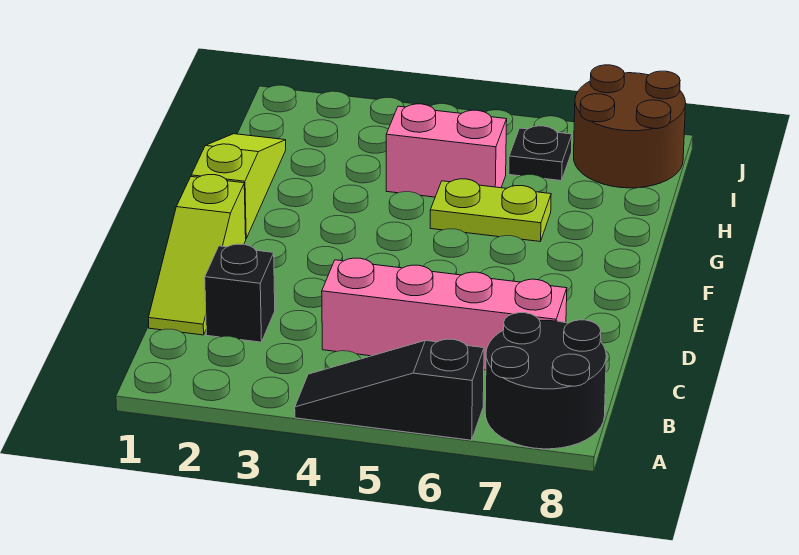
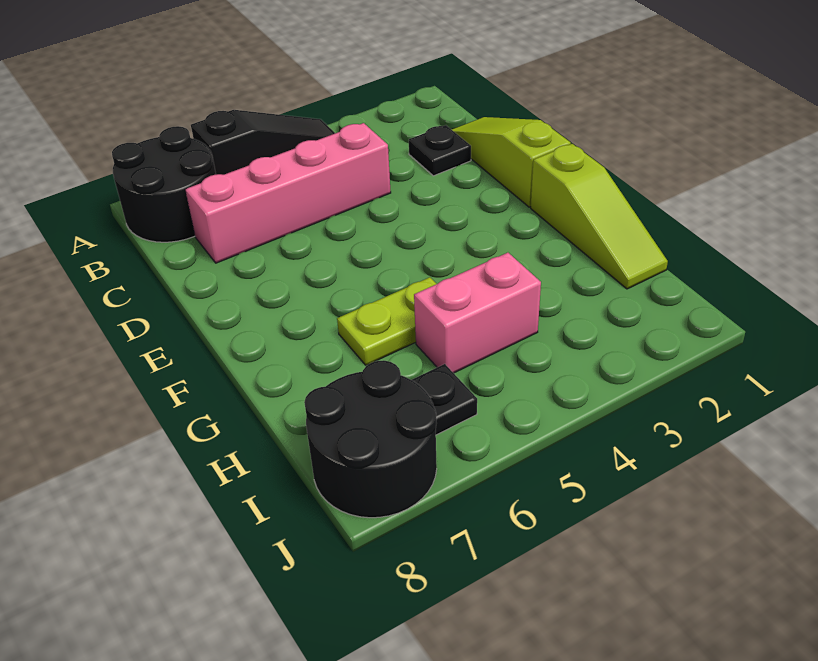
black 1x1 brick [205,244,275,342] -> black 1x1 plate [409,125,471,176]
brown 2x2 round brick [574,65,686,188] -> black 2x2 round brick [304,360,437,518]

